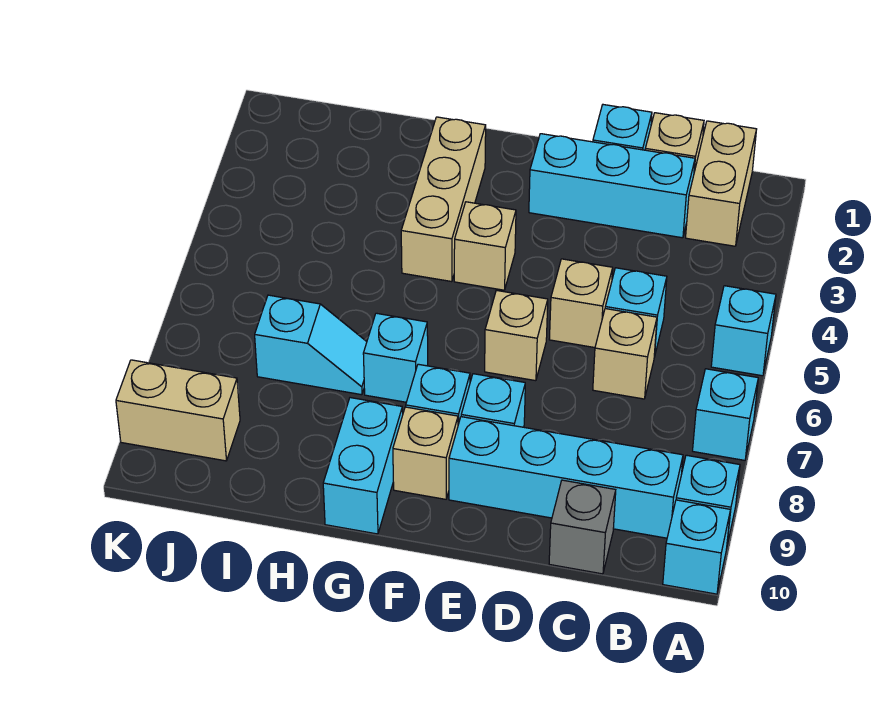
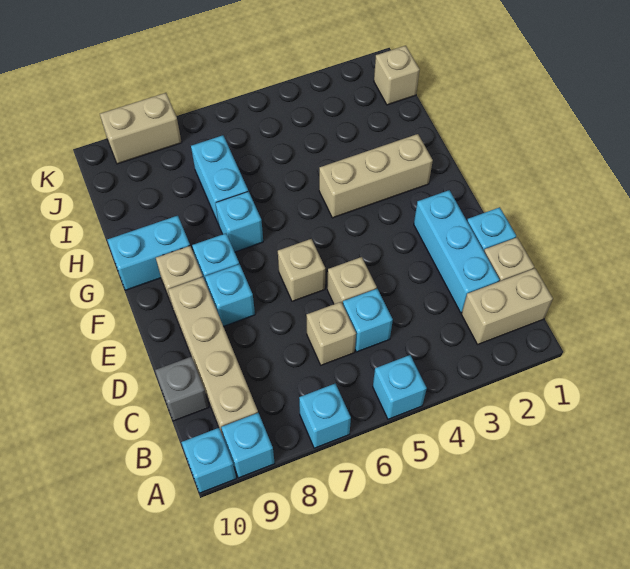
cyan 1x4 brick [449,417,683,538] -> tan 1x4 brick [168,277,258,436]
tan 1x1 brick [454,202,516,290] -> tan 1x1 brick moved to [374,46,420,105]
cyan 1x2 slope [255,295,367,395] -> cyan 1x2 brick [191,135,248,224]
tan 1x2 brick [116,360,240,461] -> tan 1x2 brick turned to [100,93,182,164]

